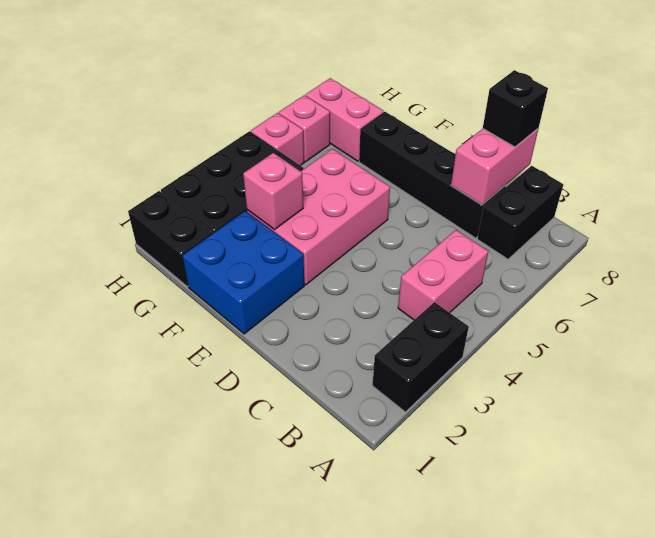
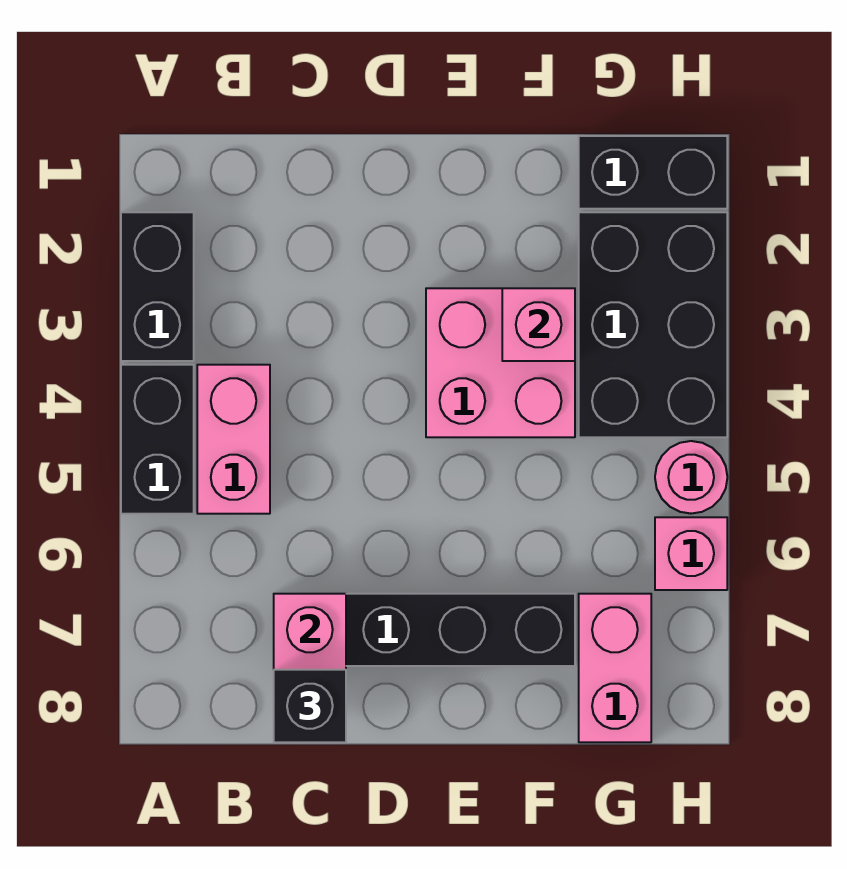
black 1x2 brick [477,166,563,259] -> black 1x2 brick moved to [121,365,194,514]
blue 2x2 brick [183,211,304,334] -> none
pink 2x3 brick [247,149,390,285] -> pink 2x2 brick [426,288,575,437]
pink 1x2 brick [306,78,383,161] -> pink 1x2 brick turned to [579,594,651,742]
pink 1x1 brick [251,113,304,166] -> pink 1x1 round brick [655,441,727,514]

